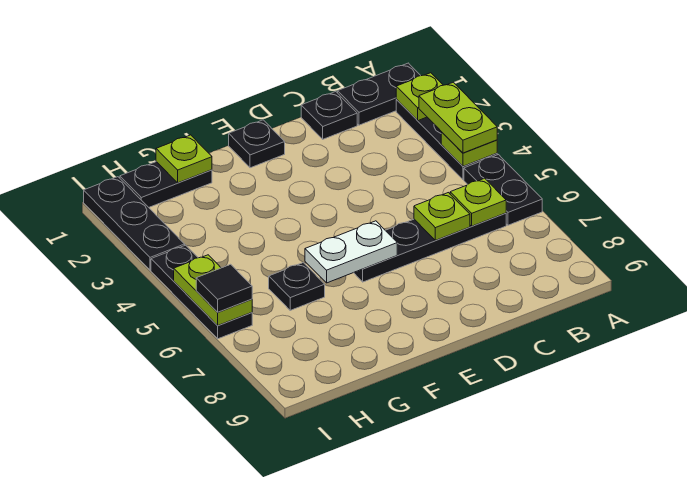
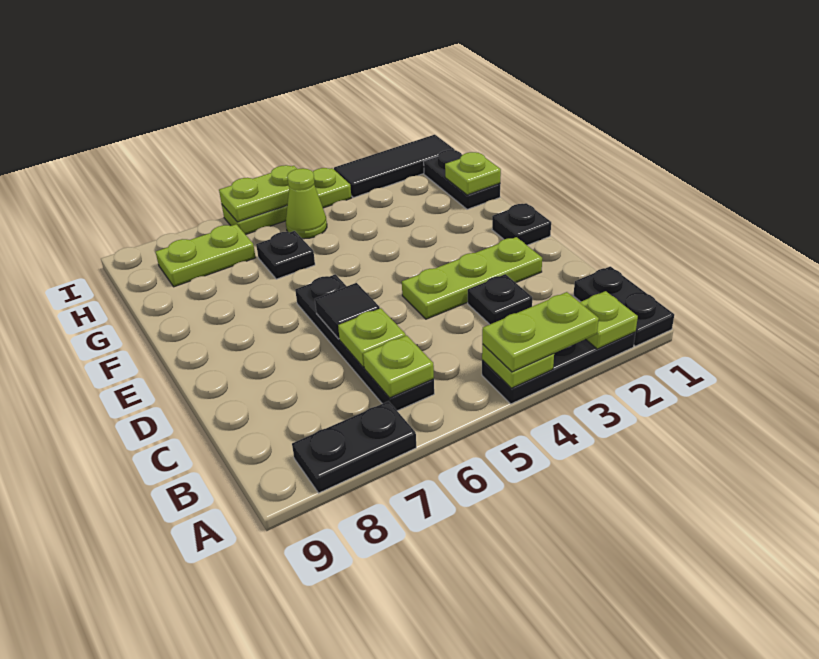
black 1x2 plate [464,155,542,225] -> black 1x2 plate moved to [292,401,416,493]
black 1x1 plate [301,92,357,139] -> black 1x1 plate moved to [468,274,532,324]
none -> lime 1x3 plate [402,237,542,319]
white 1x2 plate [305,221,397,283] -> none
none -> lime 1x1 cone [286,168,327,239]
none -> lime 1x2 plate [156,224,256,287]
black 1x3 plate [84,177,185,270] -> black 1x3 tile [334,135,454,198]
black 1x3 plate [151,245,252,339] -> lime 1x3 plate [222,168,351,235]
black 1x1 tile [196,264,252,312] -> black 1x1 tile moved to [315,283,380,339]

